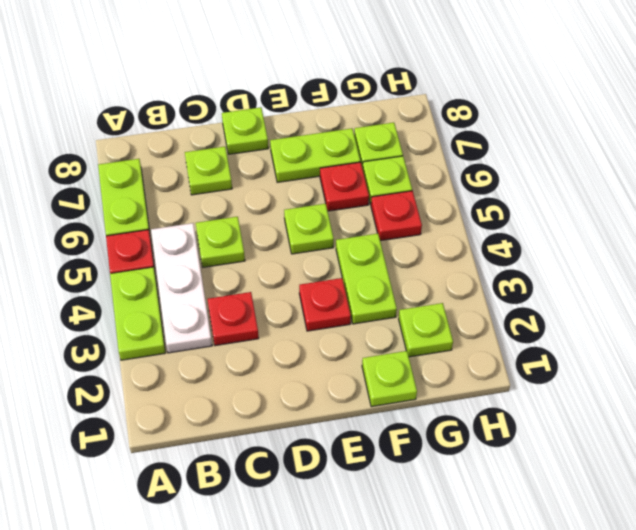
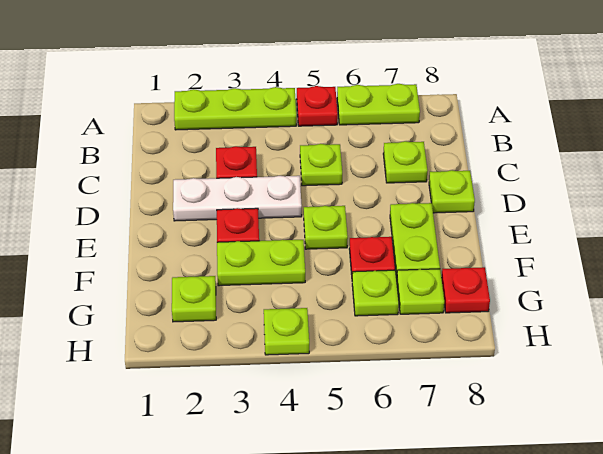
lime 1x2 plate [110,267,166,360] -> lime 1x3 plate [174,87,296,130]
white 1x3 plate [151,223,212,353] -> white 1x3 plate moved to [173,176,302,221]
lime 1x1 plate [362,351,417,407] -> lime 1x1 plate moved to [264,308,309,355]
red 1x1 plate [371,191,422,241] -> red 1x1 plate moved to [441,267,490,313]

